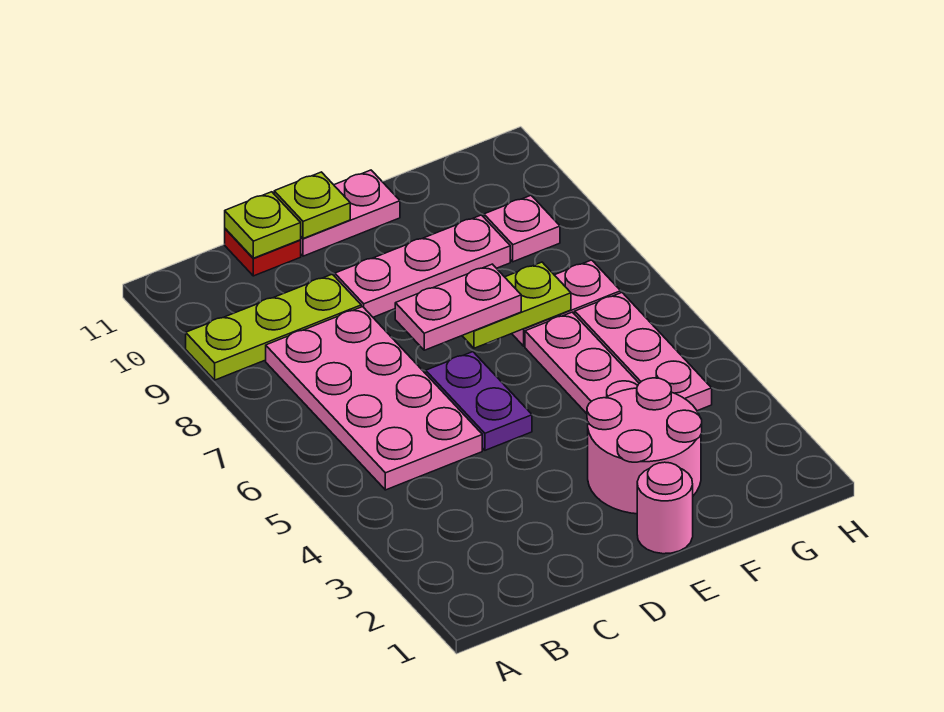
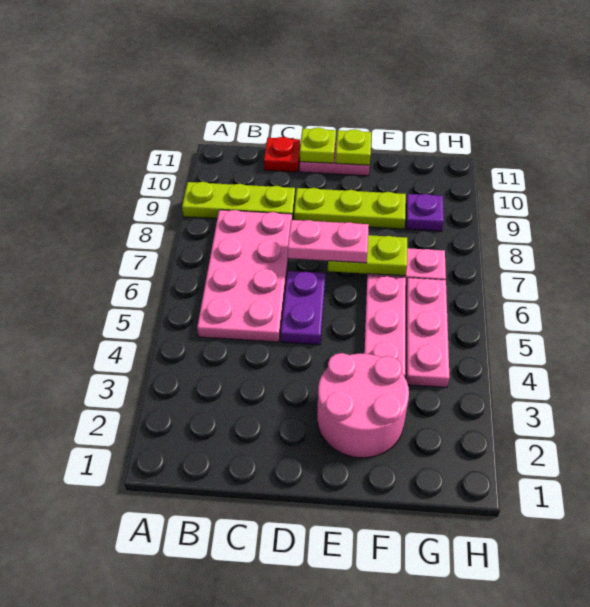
lime 1x1 plate [225,192,301,258] -> lime 1x1 plate moved to [336,129,371,165]
pink 1x3 plate [335,215,510,317] -> lime 1x3 plate [294,188,406,229]
pink 1x1 round brick [637,462,693,554] -> none
pink 1x1 plate [484,195,560,262] -> purple 1x1 plate [406,194,444,231]

